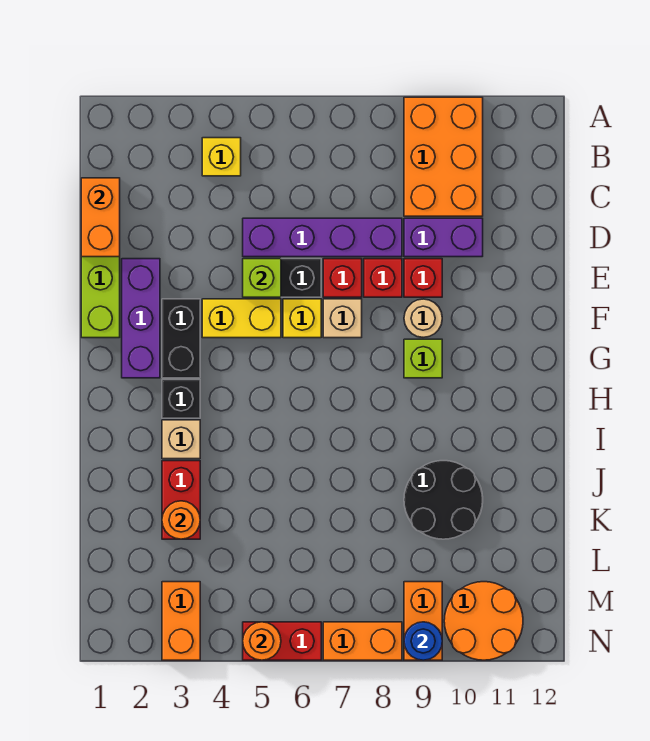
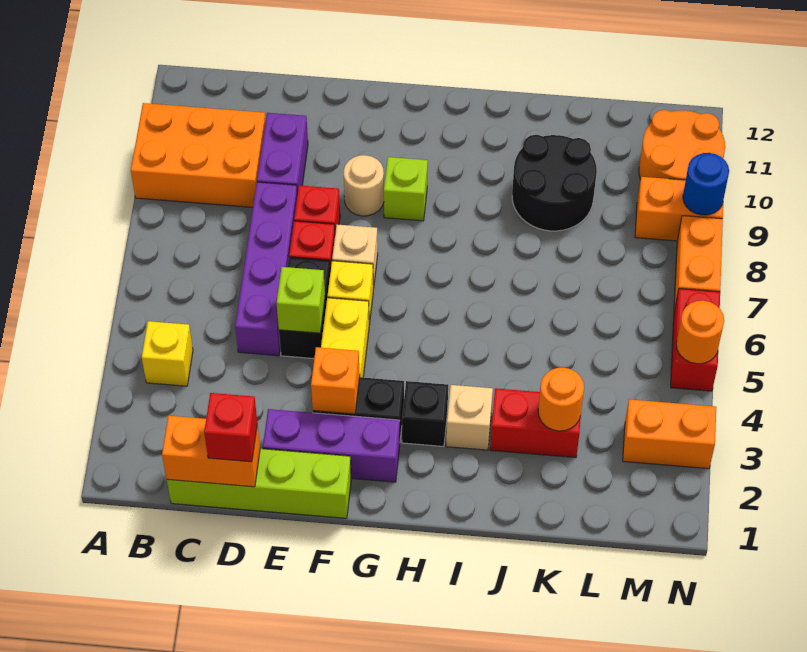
red 1x1 brick [404,259,442,297] -> red 1x1 brick moved to [204,393,257,462]
none -> orange 1x1 brick [311,347,360,414]

